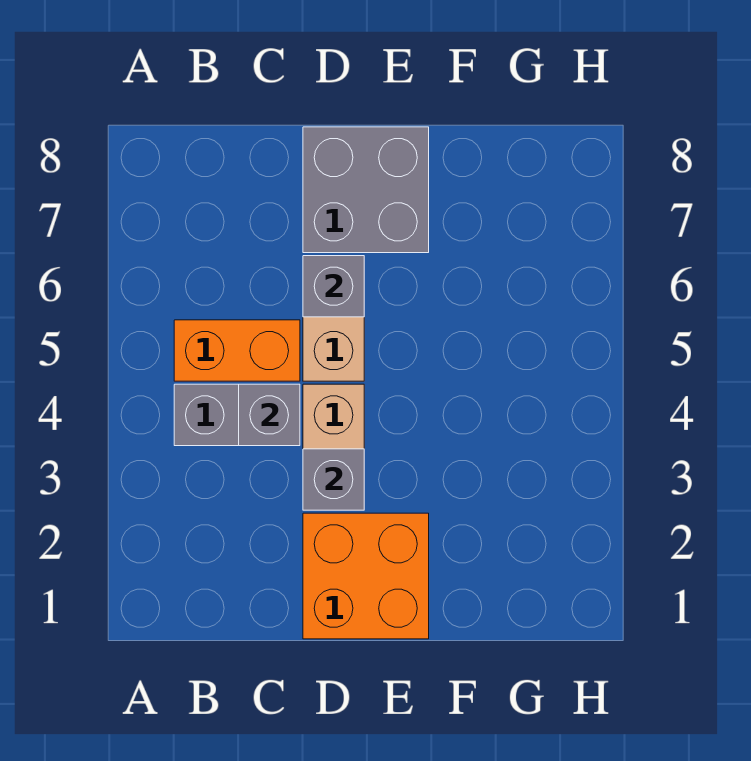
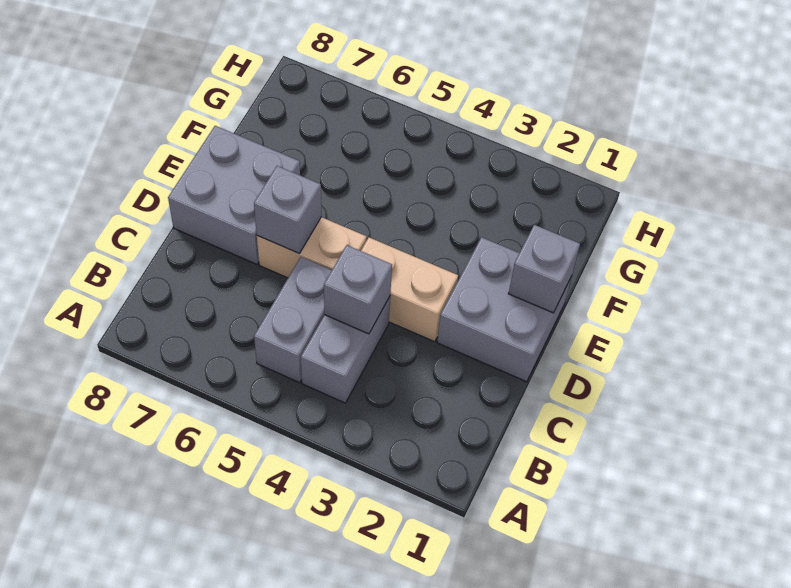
orange 1x2 brick [174,320,300,381] -> grey 1x2 brick [254,257,332,383]
orange 2x2 brick [303,513,429,639] -> grey 2x2 brick [437,237,571,382]
grey 1x1 brick [303,449,364,510] -> grey 1x1 brick moved to [509,225,580,313]

